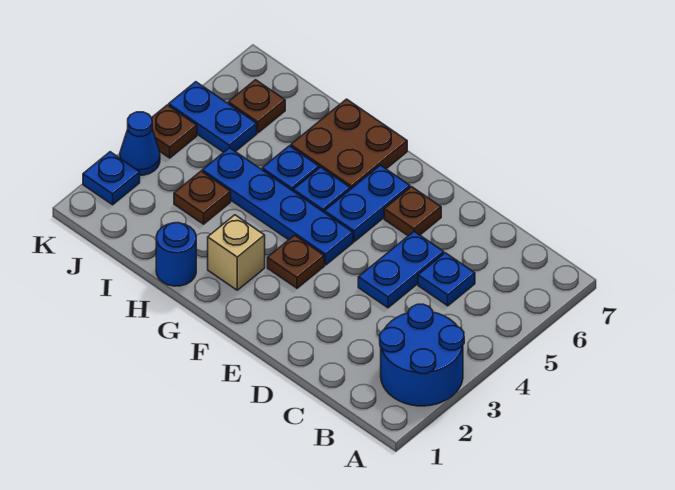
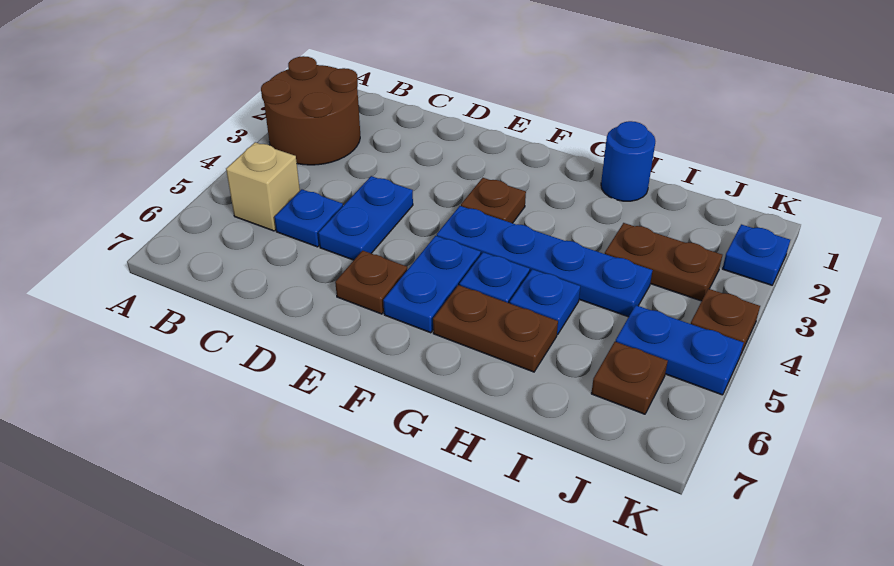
blue 2x2 round brick [380,304,464,406] -> brown 2x2 round brick [261,56,360,165]
tan 1x1 brick [208,215,265,290] -> tan 1x1 brick moved to [226,142,300,231]
brown 2x2 plate [291,99,407,189] -> brown 1x2 plate [433,285,558,372]
brown 1x1 plate [174,171,231,224] -> brown 1x2 plate [605,223,722,301]
blue 1x1 cone [120,112,160,175] -> none

